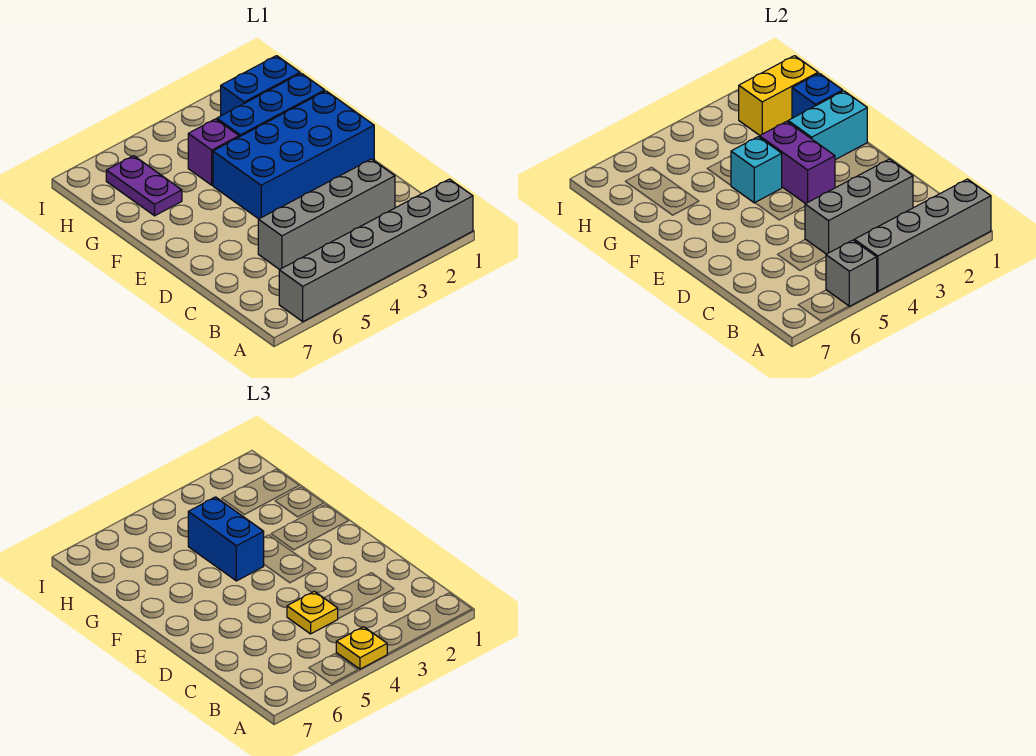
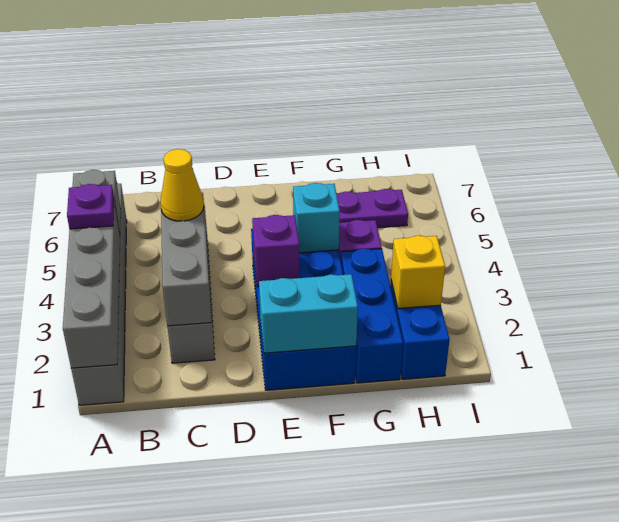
yellow 1x1 plate [336,627,387,669] -> purple 1x1 plate [67,184,114,229]
yellow 1x1 plate [287,591,338,634] -> yellow 1x1 cone [160,149,204,221]
purple 1x2 brick [760,121,835,204] -> purple 1x1 brick [252,215,300,287]
cyan 1x2 brick [788,91,867,160] -> cyan 1x2 brick turned to [259,274,358,353]
blue 1x2 brick [188,497,264,581] -> none
blue 1x1 brick [792,73,843,118] -> none
yellow 1x2 brick [739,56,818,135] -> yellow 1x1 brick [391,236,445,308]

